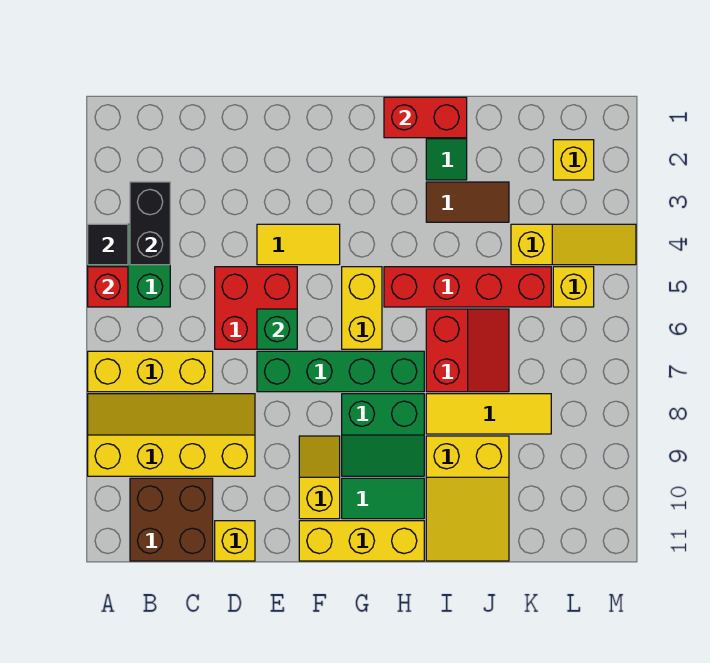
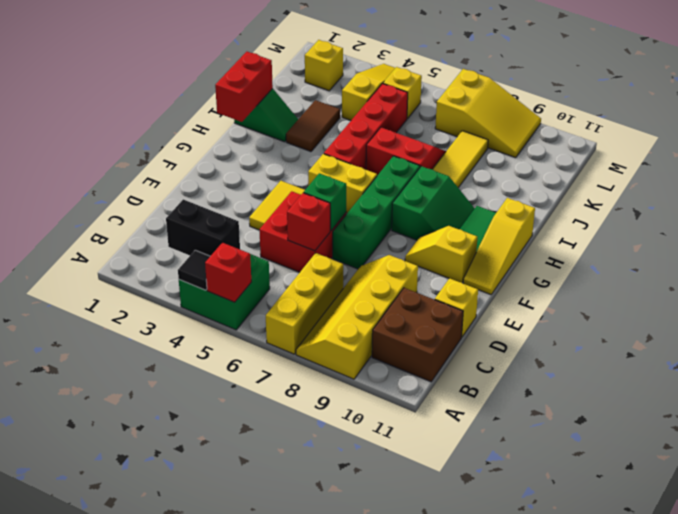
none -> red 1x1 brick [287,193,330,251]
yellow 1x3 brick [299,521,424,561] -> yellow 1x3 slope [463,198,535,295]
yellow 2x3 slope [426,436,509,561] -> yellow 2x3 slope moved to [435,69,541,158]

